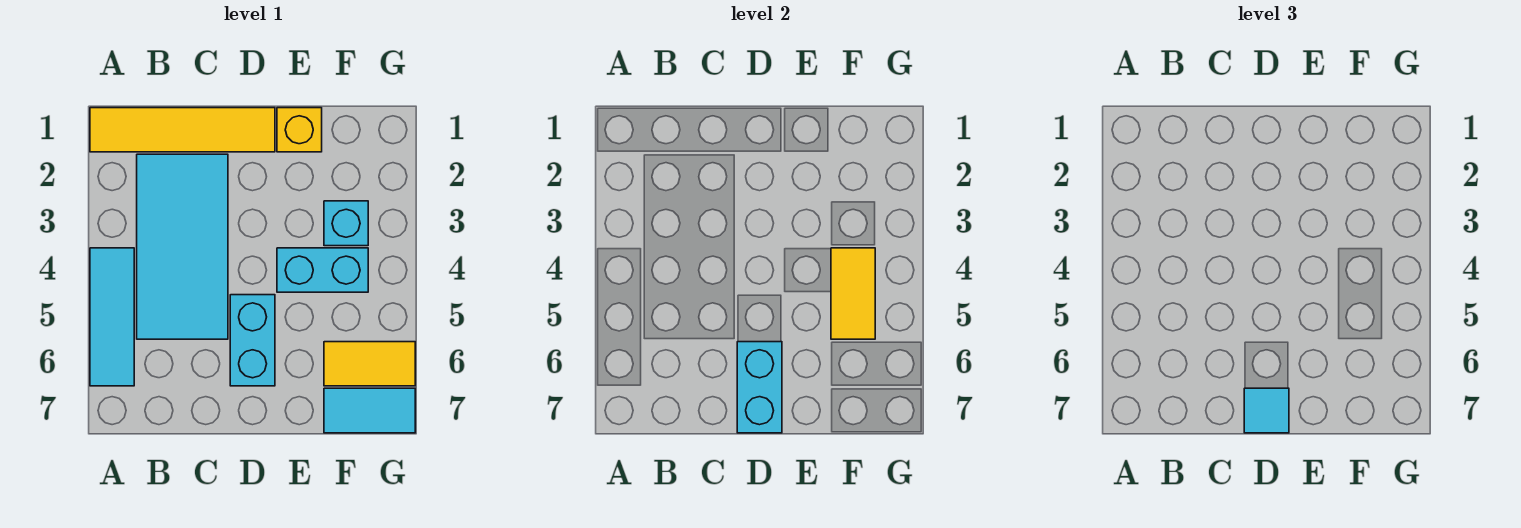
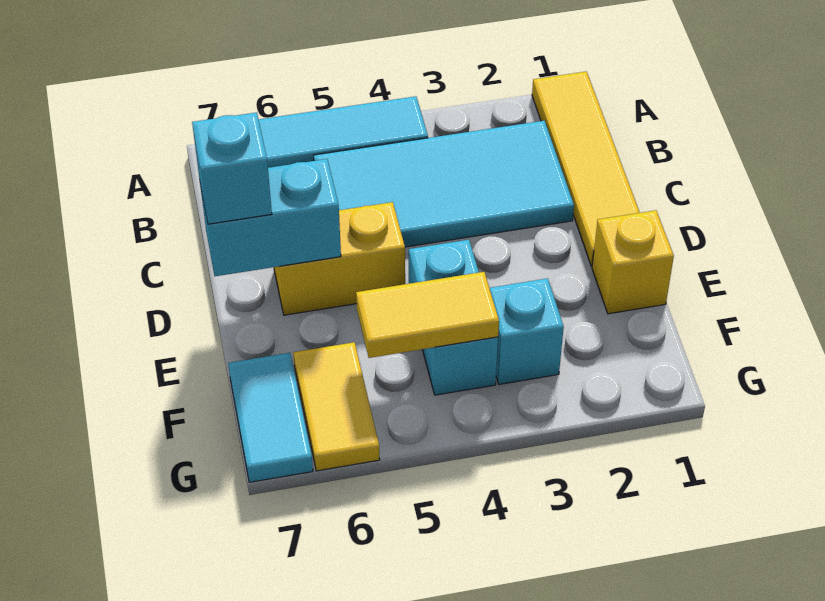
cyan 1x2 brick [230,295,275,386] -> yellow 1x2 brick [274,202,405,315]
cyan 1x1 tile [1244,388,1289,433] -> cyan 1x1 brick [192,112,272,224]

